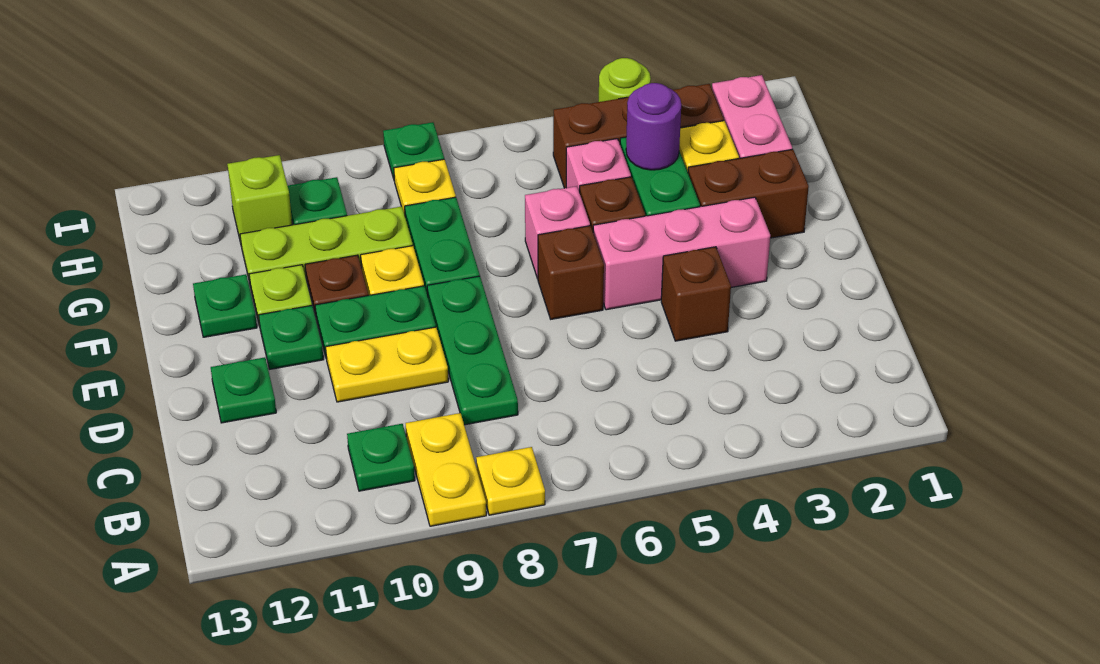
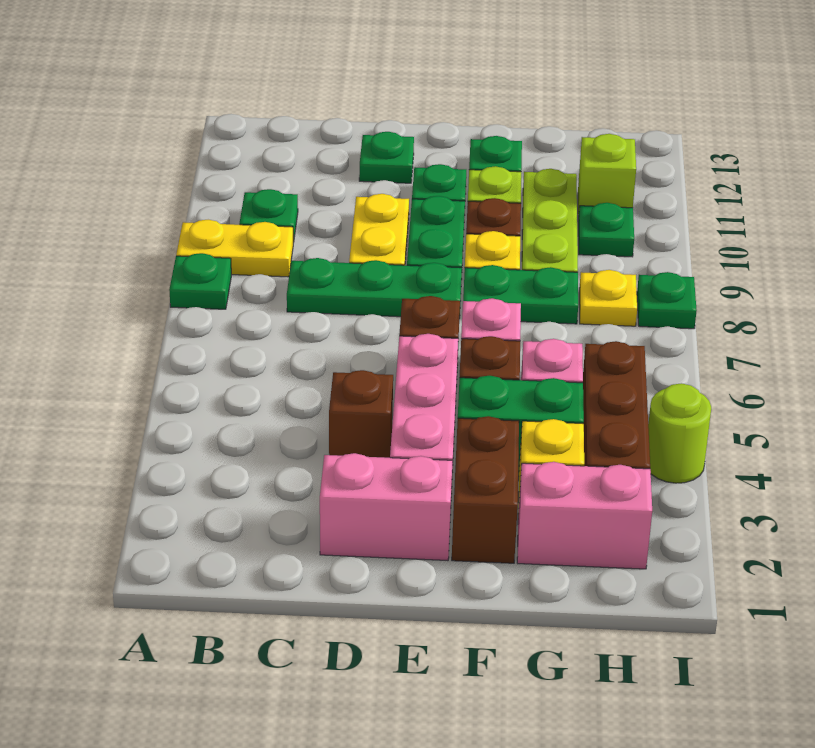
yellow 1x1 plate [476,447,545,515] -> green 1x1 plate [169,253,231,309]
none -> pink 1x2 brick [320,453,453,561]
purple 1x1 round brick [626,83,681,170] -> none

